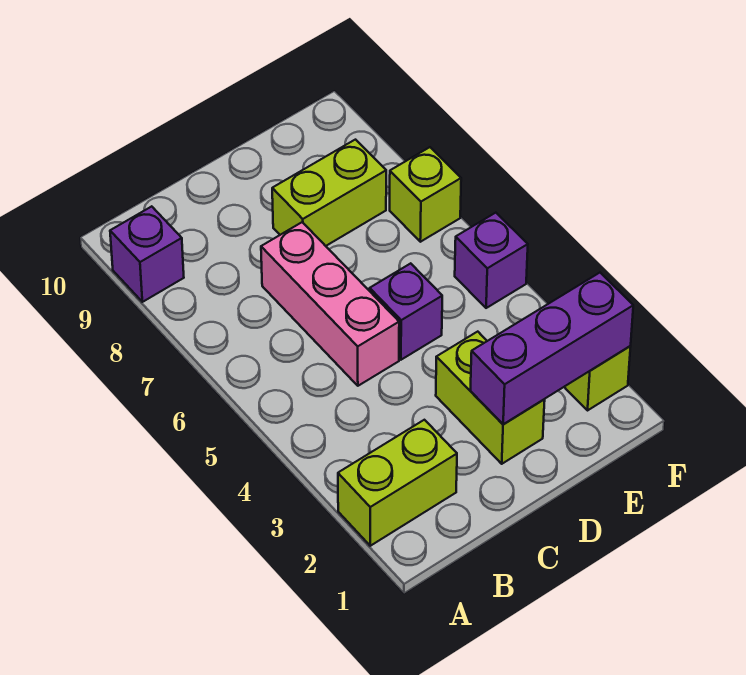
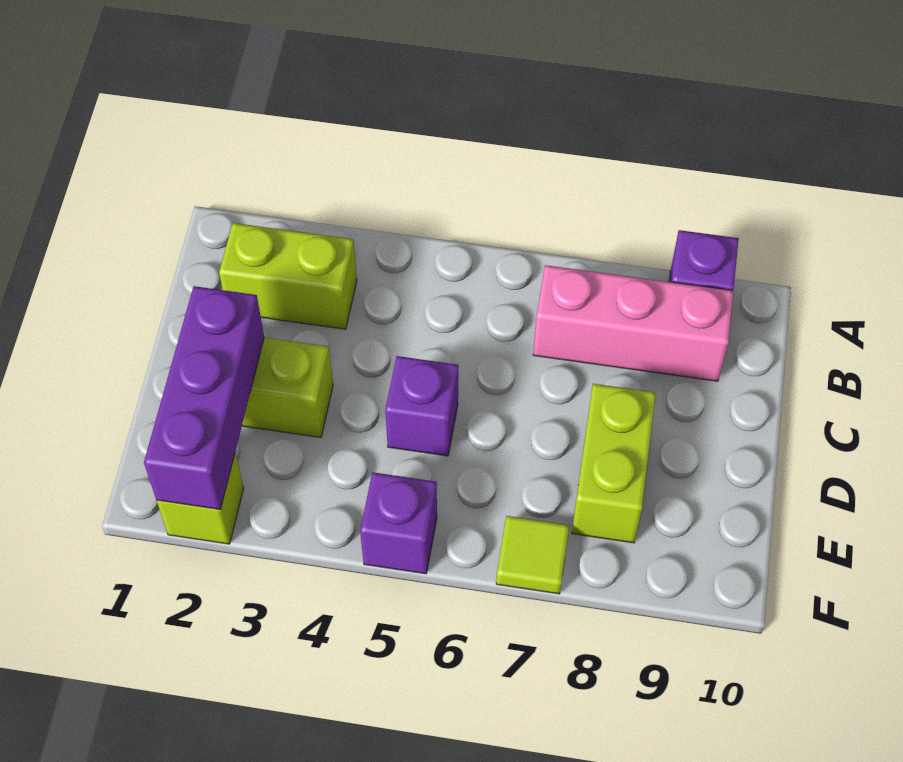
lime 1x2 brick [338,420,457,546] -> lime 1x2 brick turned to [219,223,357,329]
pink 1x3 brick [261,222,399,386] -> pink 1x3 brick moved to [533,265,733,381]
lime 1x1 brick [390,147,461,242] -> lime 1x1 tile [496,516,570,594]

